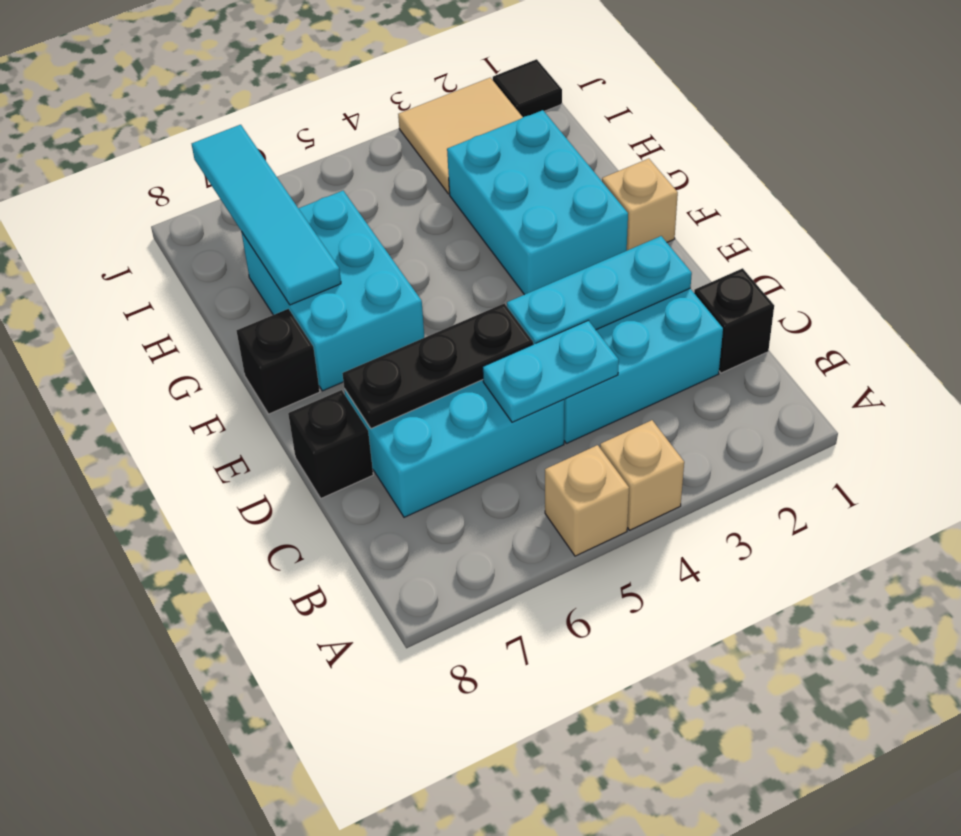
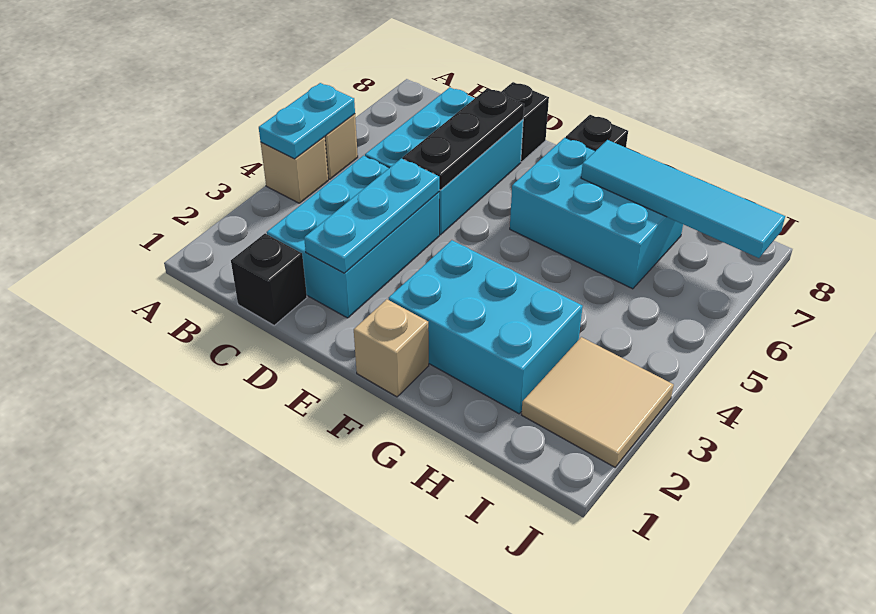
cyan 1x2 plate [483,321,619,422] -> cyan 1x2 plate moved to [259,83,355,159]
black 1x1 tile [493,59,562,117] -> none

